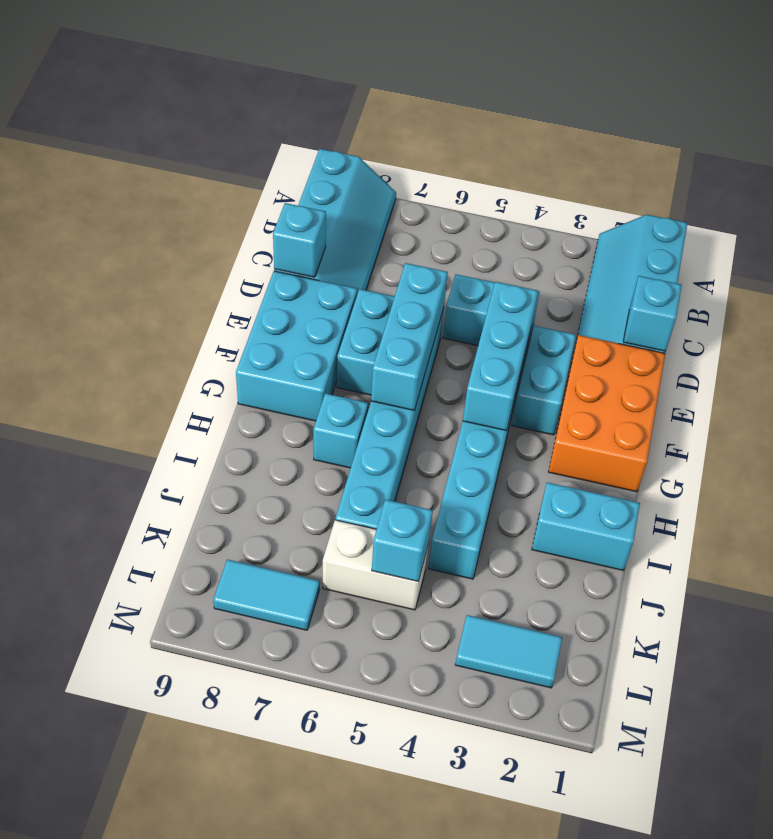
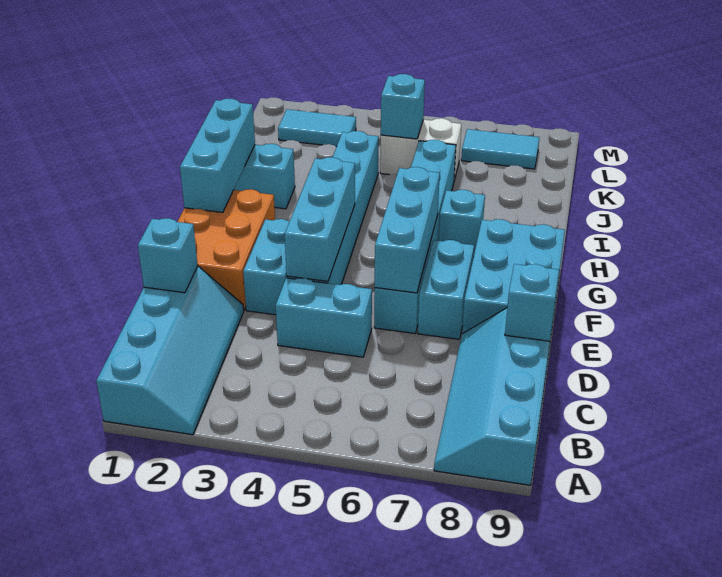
none -> cyan 1x3 brick [180,99,255,212]

